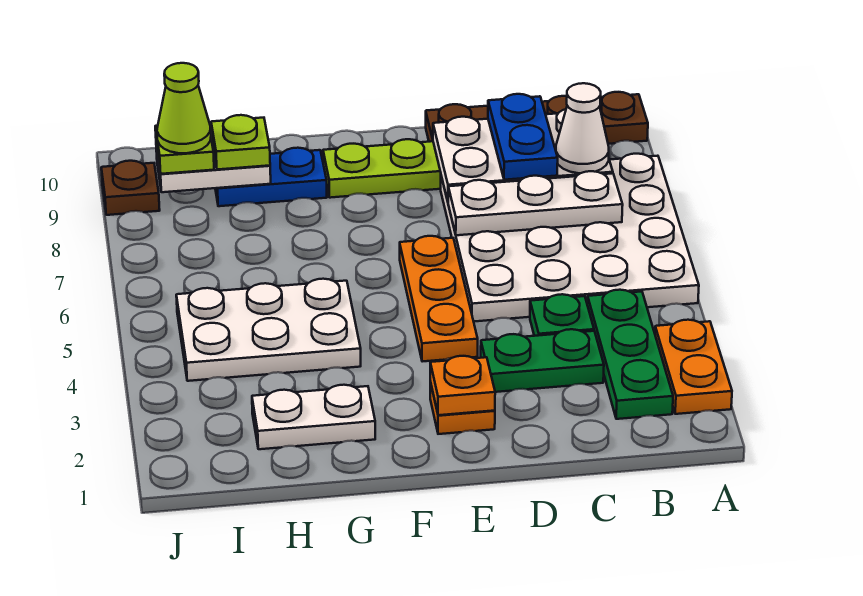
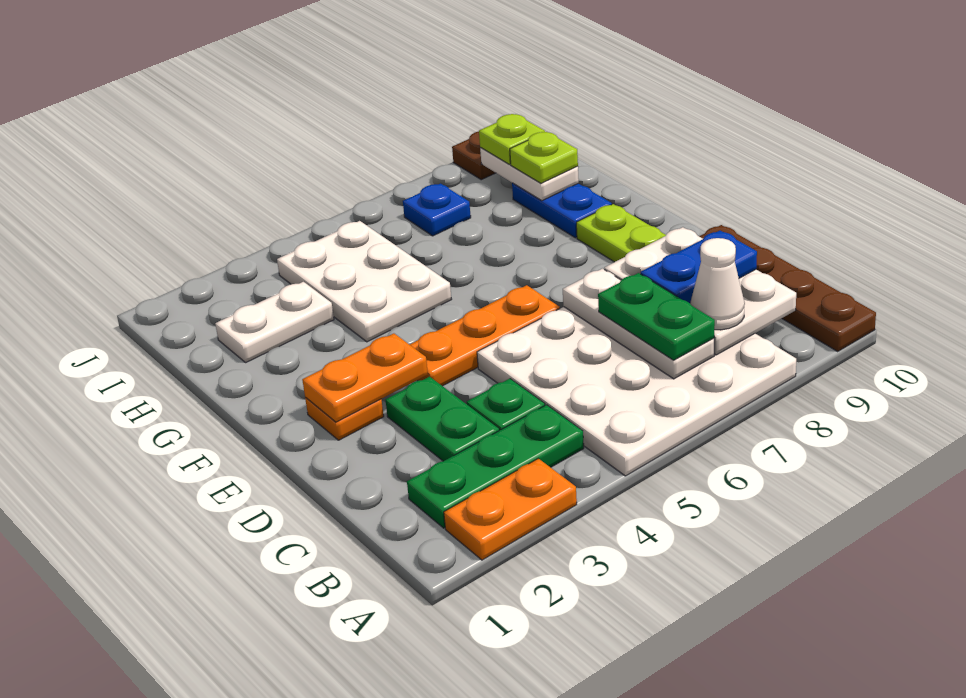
none -> green 1x2 plate [598,273,715,360]
orange 1x1 plate [430,356,495,415] -> orange 1x2 plate [302,333,428,422]
white 1x2 plate [252,385,375,449] -> white 1x2 plate turned to [215,282,334,362]
none -> blue 1x1 plate [403,183,471,236]
lime 1x1 cone [157,63,211,153] -> none

